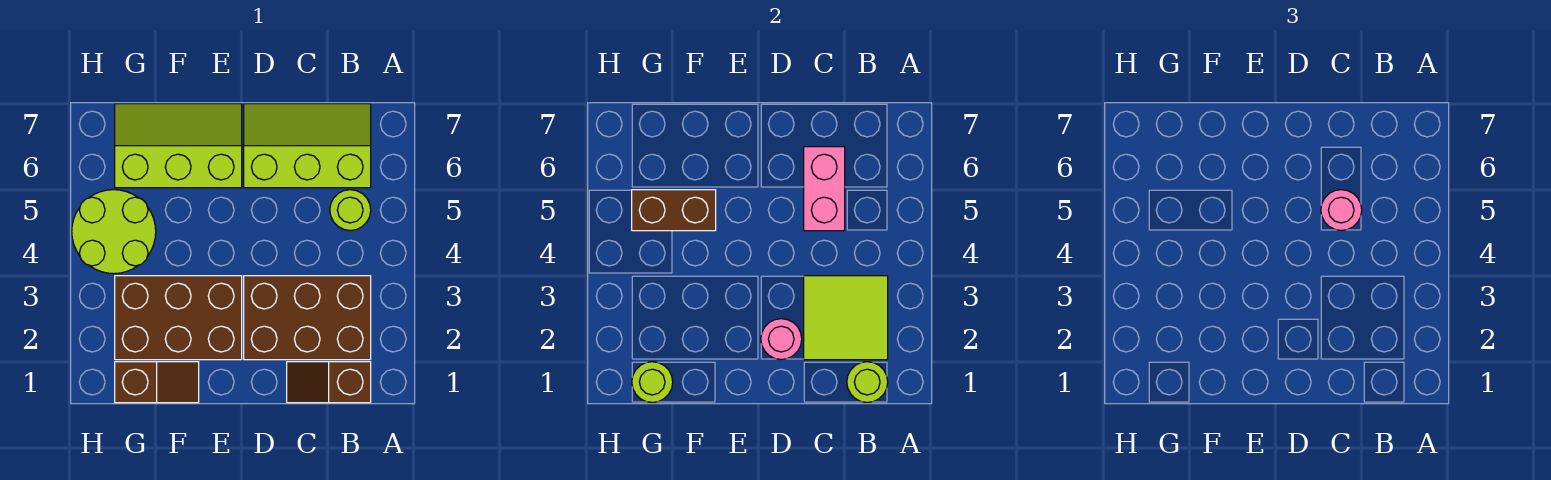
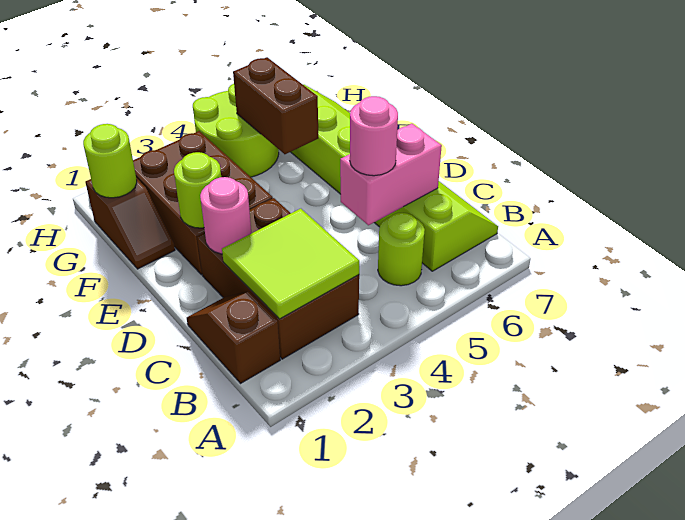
lime 1x1 round brick [847,362,888,403] -> lime 1x1 round brick moved to [174,152,221,228]

